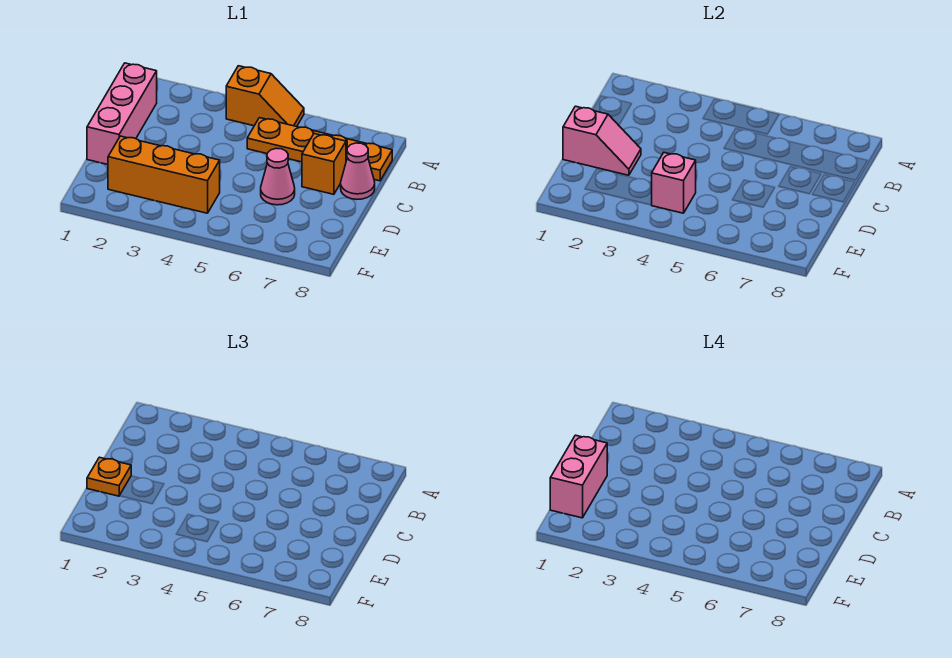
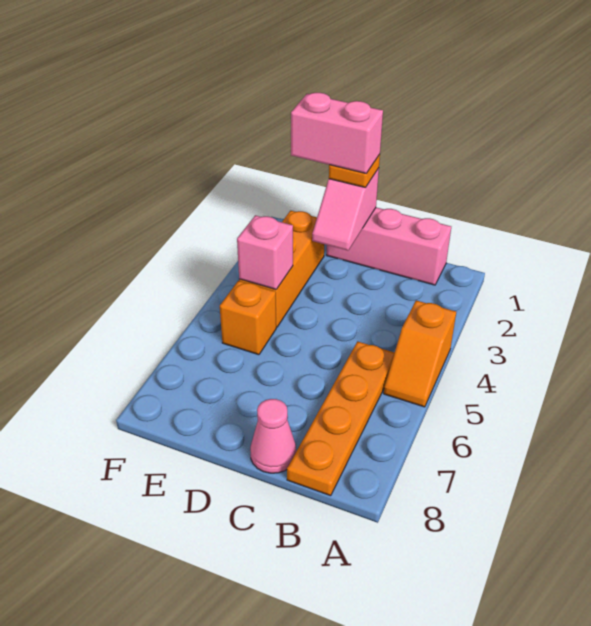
orange 1x1 brick [302,134,346,194] -> orange 1x1 brick moved to [220,281,276,355]
pink 1x1 cone [261,148,295,205] -> none

